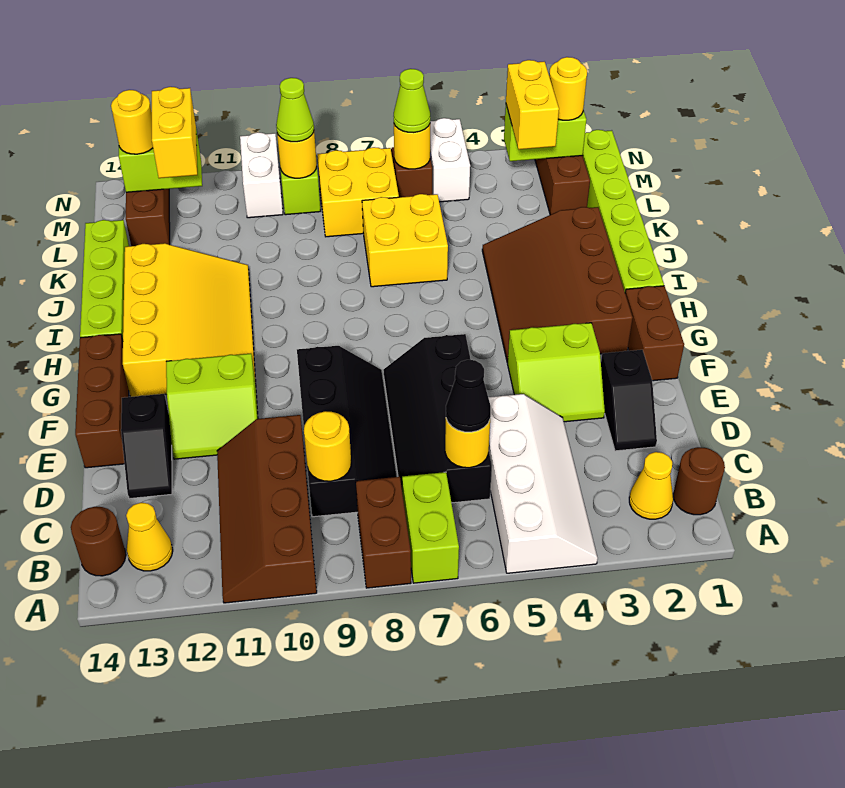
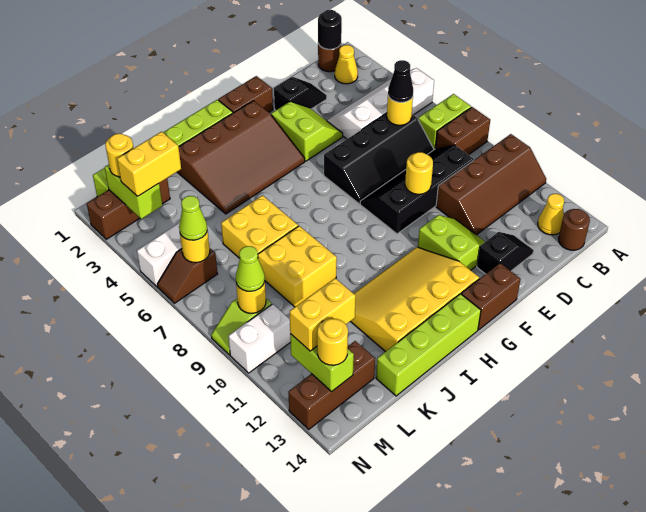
none -> black 1x1 round brick [318,10,342,49]
yellow 1x1 round brick [304,411,351,481] -> yellow 1x1 round brick moved to [405,152,433,194]
brown 1x3 brick [75,334,129,468] -> brown 1x2 brick [461,263,521,330]
yellow 2x2 brick [317,147,399,237] -> yellow 2x2 brick moved to [258,226,337,307]

